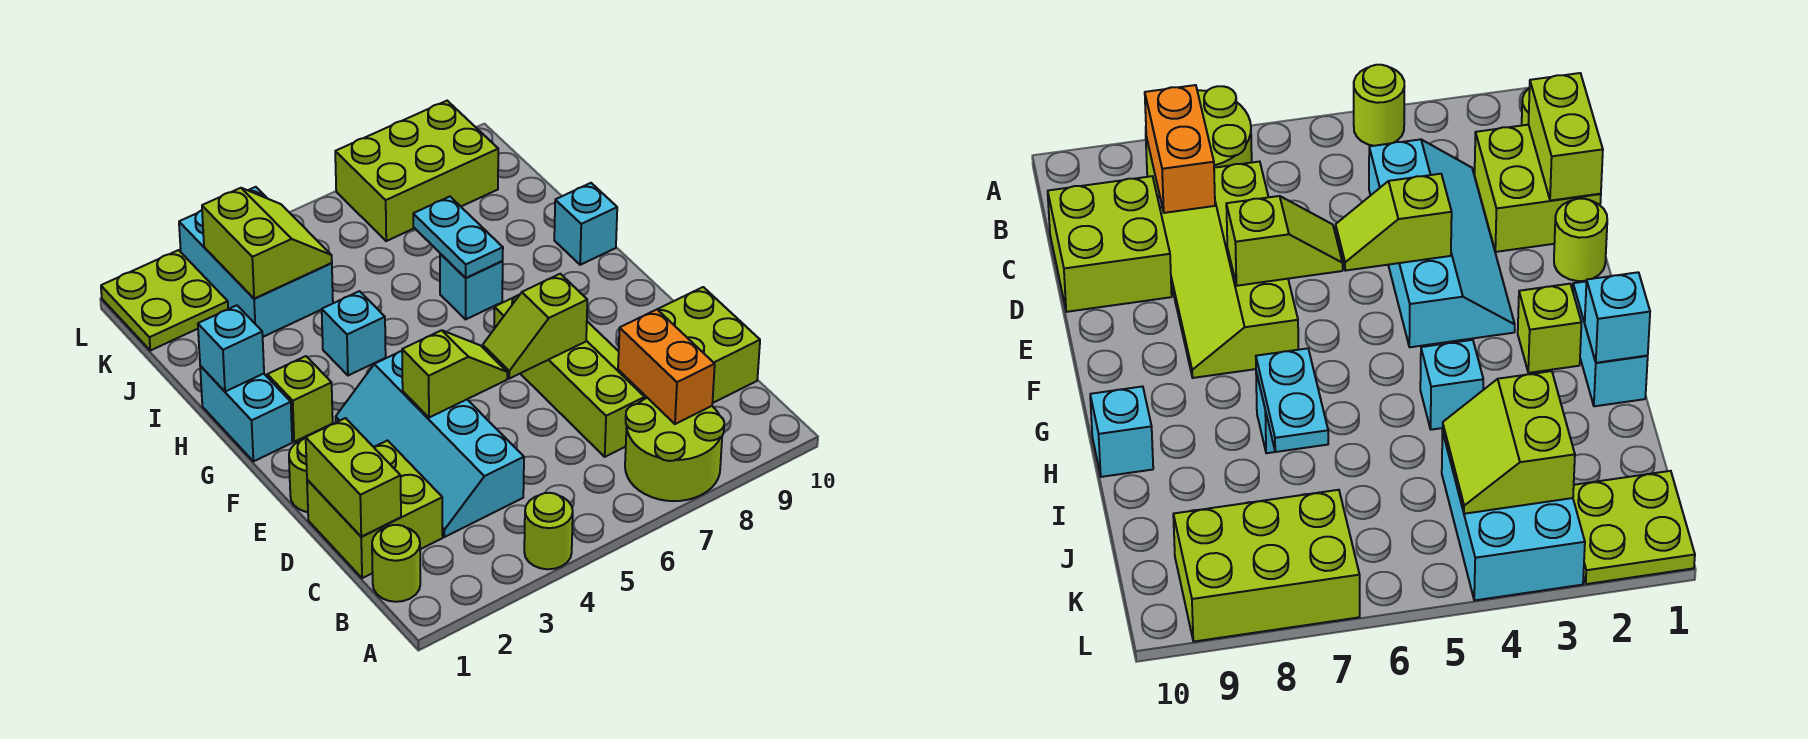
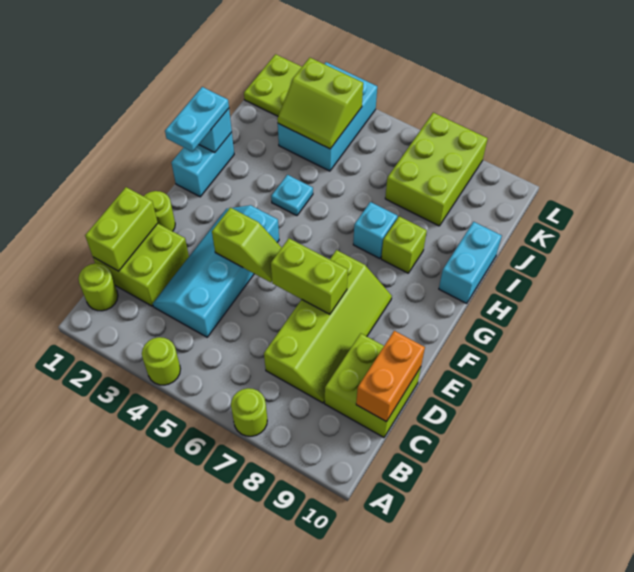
lime 2x2 round brick [625,398,724,501] -> lime 1x1 round brick [231,388,267,436]
orange 1x2 brick [618,310,715,424] -> orange 1x2 brick moved to [356,331,425,422]
lime 1x2 slope [483,274,587,379] -> lime 1x2 brick [271,238,348,314]
lime 1x1 brick [267,356,333,442] -> lime 1x1 brick moved to [381,216,427,273]
cyan 1x1 brick [322,291,386,376] -> cyan 1x1 plate [271,175,313,216]
cyan 1x2 plate [413,197,503,278] -> cyan 1x2 plate moved to [165,87,229,152]
cyan 1x1 brick [554,183,617,265] -> cyan 1x2 brick [439,222,502,303]
lime 2x2 slope [202,188,332,299] -> lime 2x2 slope turned to [277,58,363,149]
lime 2x3 brick [335,101,498,241] -> lime 2x3 brick turned to [385,113,488,226]

